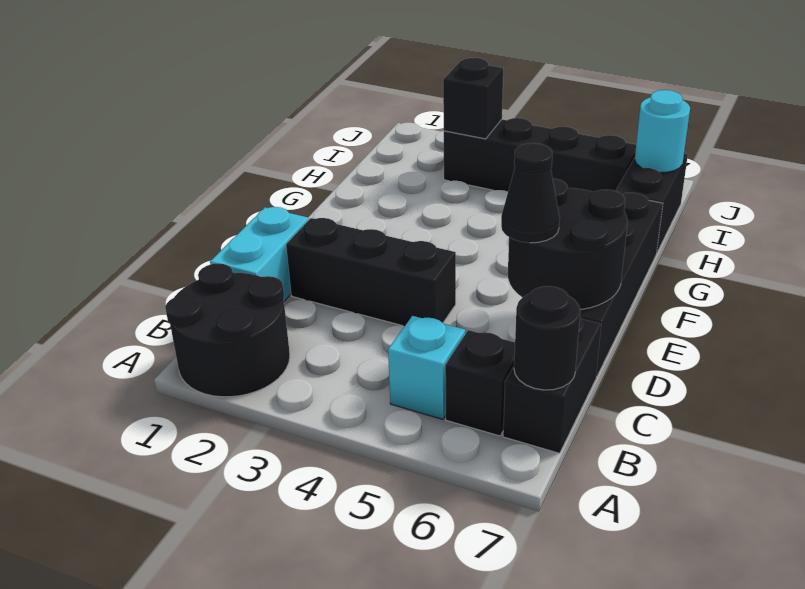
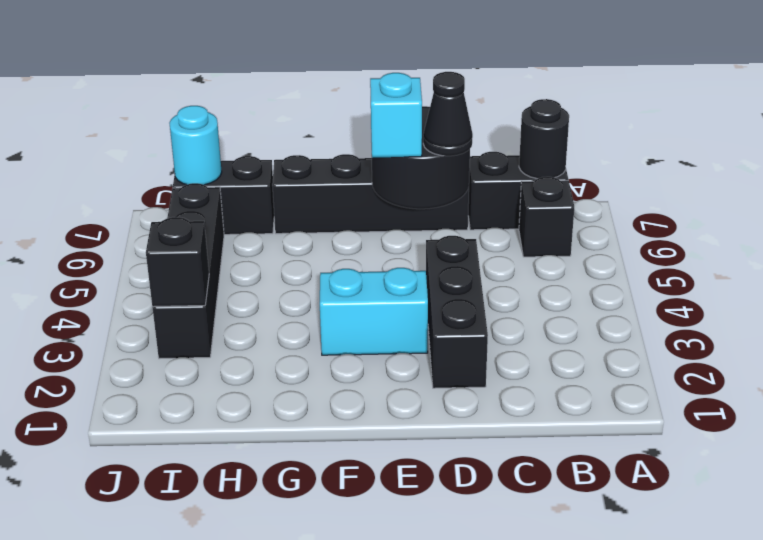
black 2x2 round brick [165,263,290,397] -> none
cyan 1x1 brick [388,316,465,419] -> cyan 1x1 brick moved to [370,73,422,158]
cyan 1x2 brick [210,207,309,301] -> cyan 1x2 brick moved to [320,268,428,355]

